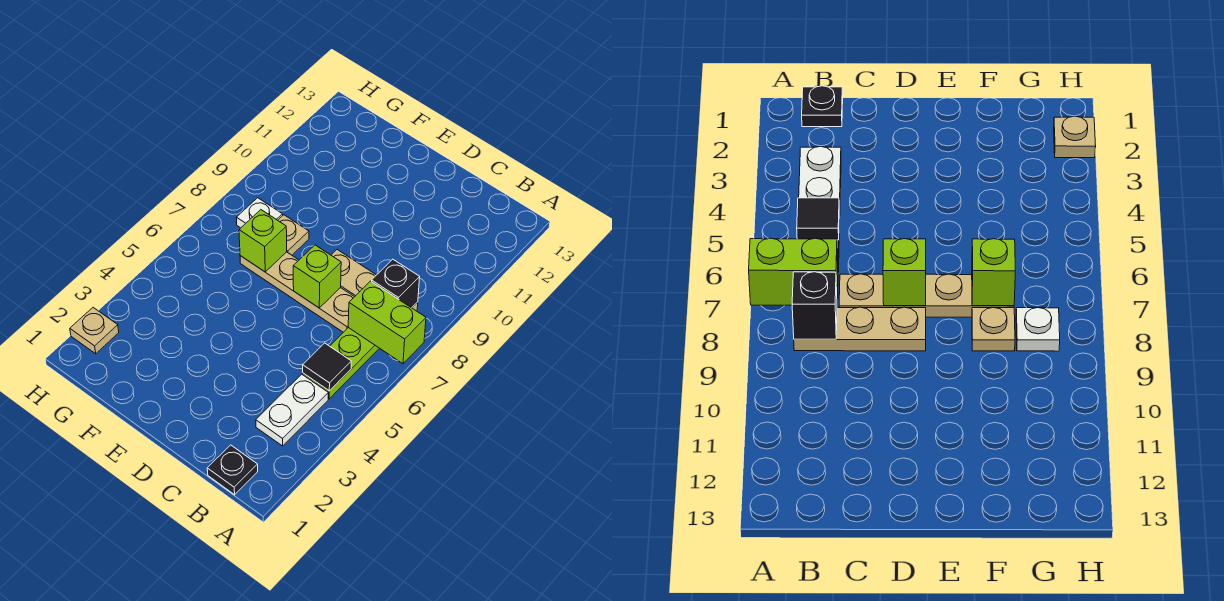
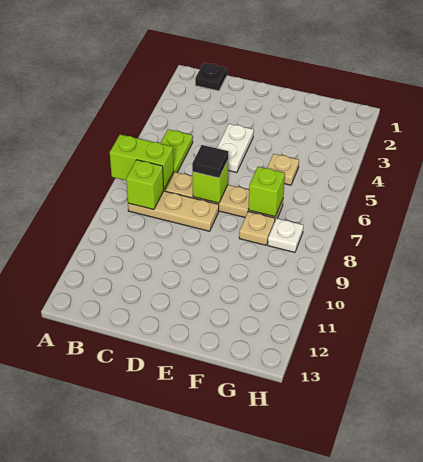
white 1x2 plate [256,374,328,446] -> white 1x2 plate moved to [217,124,254,173]
black 1x1 tile [303,343,351,391] -> black 1x1 tile moved to [192,145,228,178]
black 1x1 brick [372,259,420,308] -> lime 1x1 brick [126,160,164,210]
tan 1x1 plate [70,308,119,354] -> tan 1x1 plate moved to [267,154,299,185]

